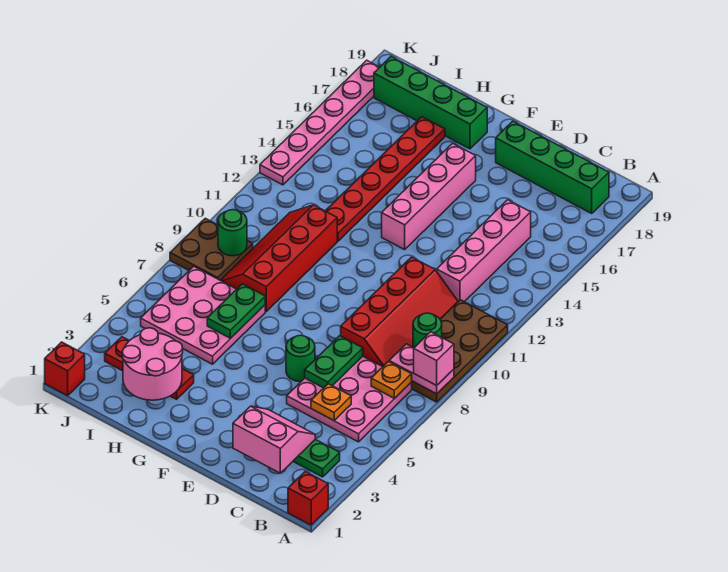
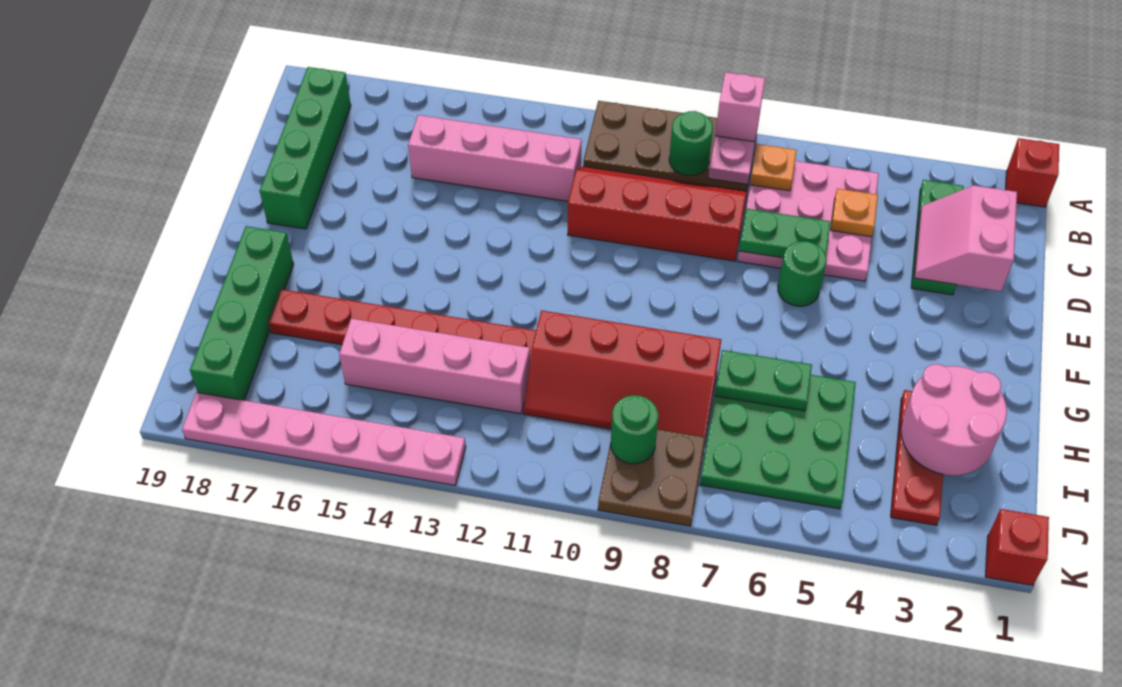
pink 1x4 brick [382,143,476,250] -> pink 1x4 brick moved to [339,318,530,414]
pink 3x3 plate [141,266,265,364] -> green 3x3 plate [700,375,856,509]

